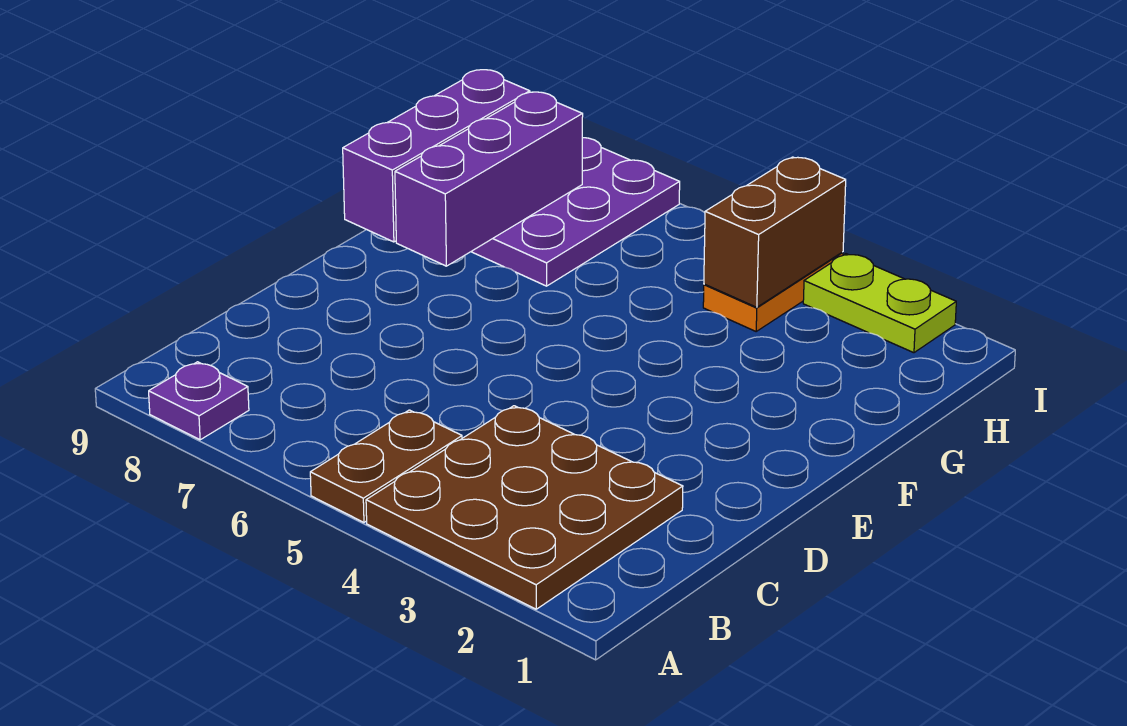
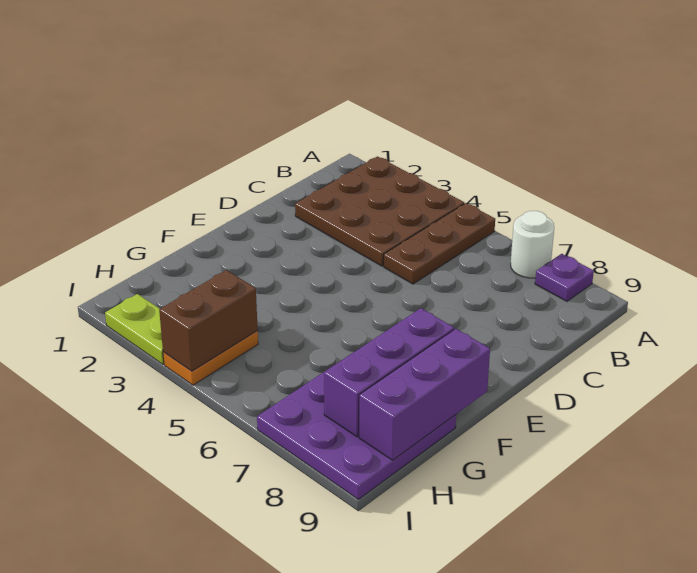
brown 1x2 plate [310,410,462,522] -> brown 1x3 plate [384,203,495,284]
none -> white 1x1 round brick [511,211,554,278]

